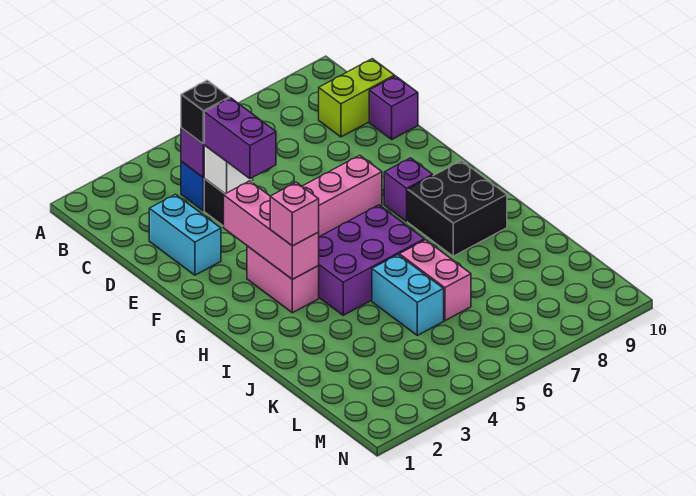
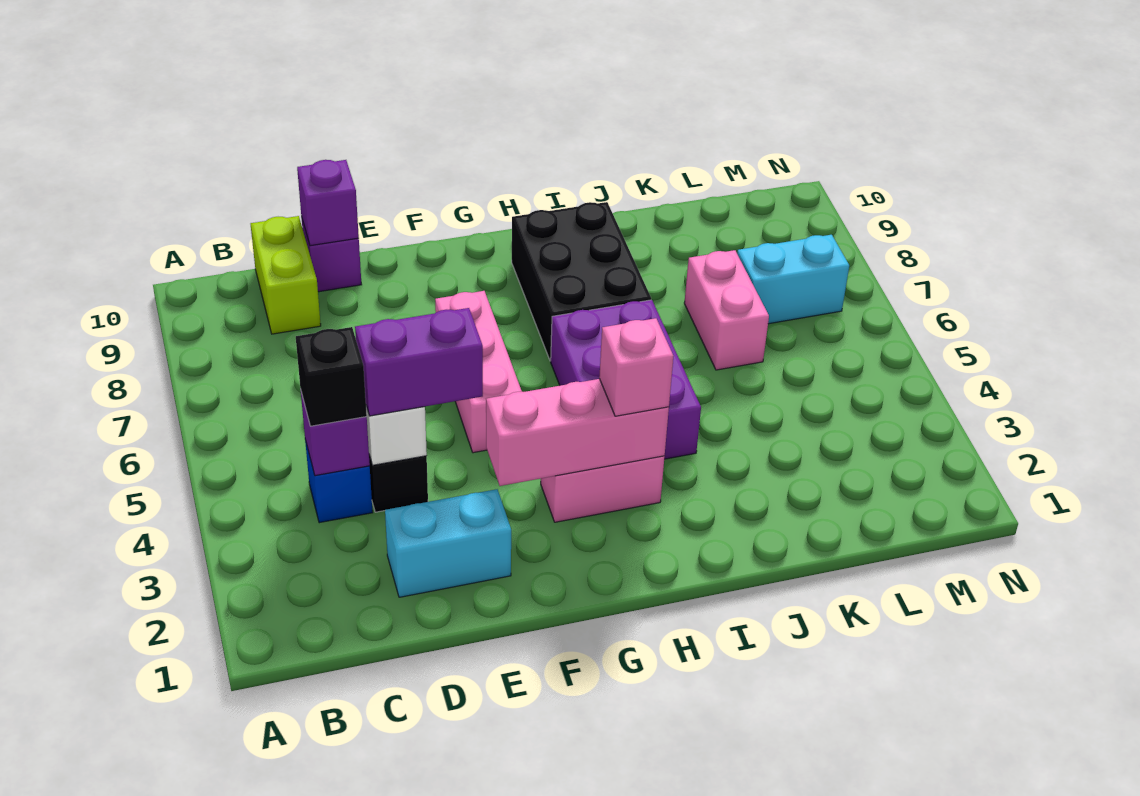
purple 1x1 brick [384,158,433,221] -> purple 1x1 brick moved to [297,160,359,246]
black 2x2 brick [408,161,507,256] -> black 2x3 brick [512,202,651,361]
cyan 1x2 brick [372,255,444,335] -> cyan 1x2 brick moved to [737,235,849,324]
pink 1x2 brick [399,240,471,321] -> pink 1x2 brick turned to [684,250,769,370]

